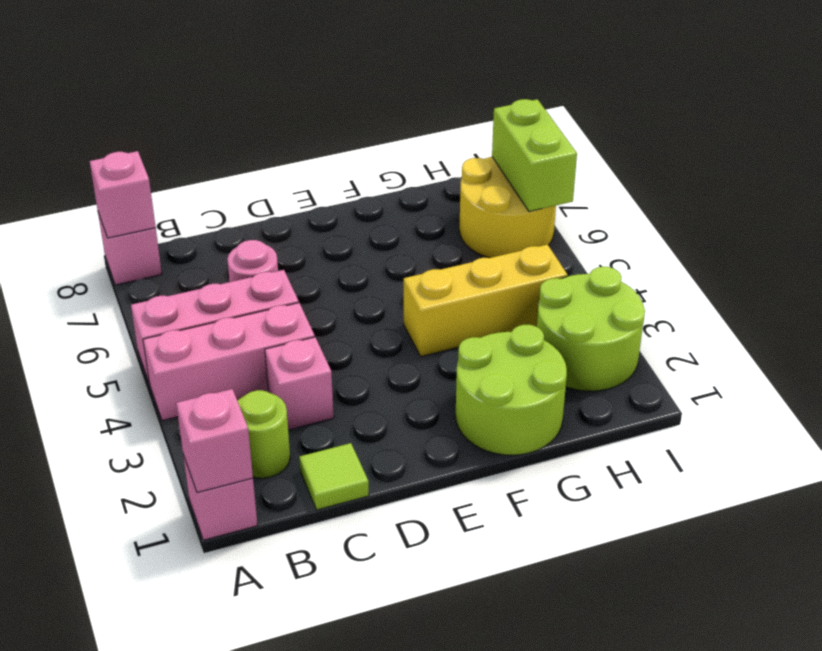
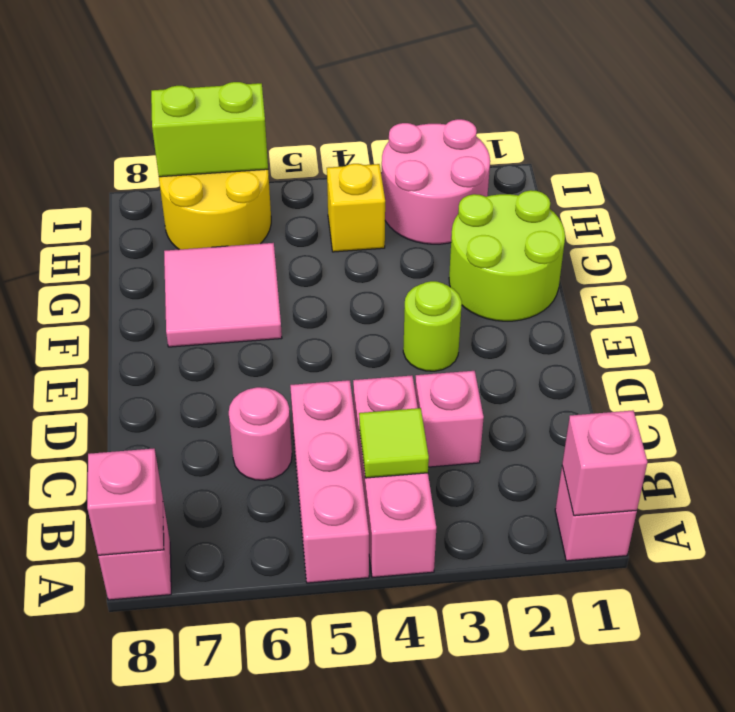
lime 1x1 round brick [237,390,290,478] -> lime 1x1 round brick moved to [403,281,462,371]
lime 1x1 tile [299,443,369,510] -> lime 1x1 tile moved to [359,408,429,478]
yellow 1x3 brick [404,245,568,356] -> yellow 1x1 brick [327,164,385,252]
none -> pink 2x2 tile [164,243,282,347]
lime 2x2 round brick [537,267,645,391] -> pink 2x2 round brick [382,119,490,244]

